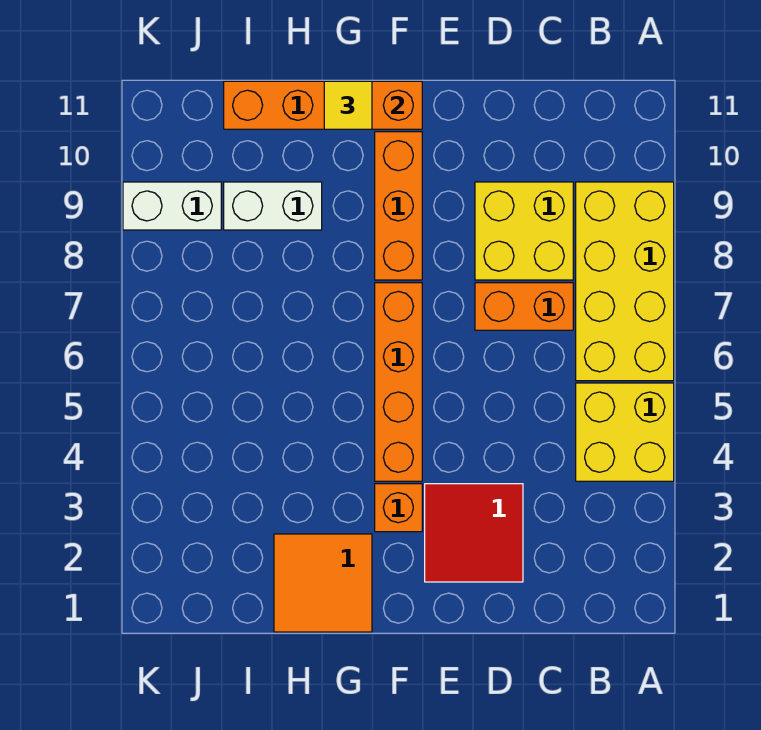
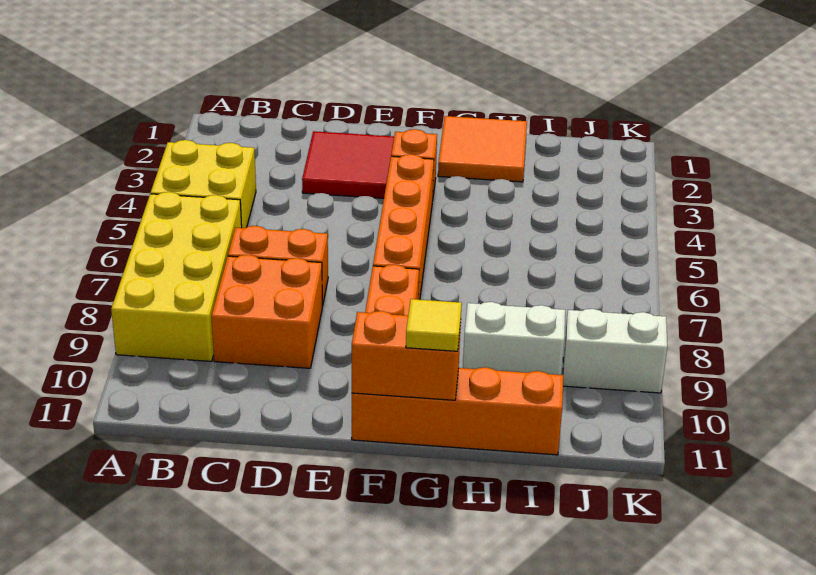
yellow 2x2 brick [475,182,573,280] -> orange 2x2 brick [211,255,322,368]

